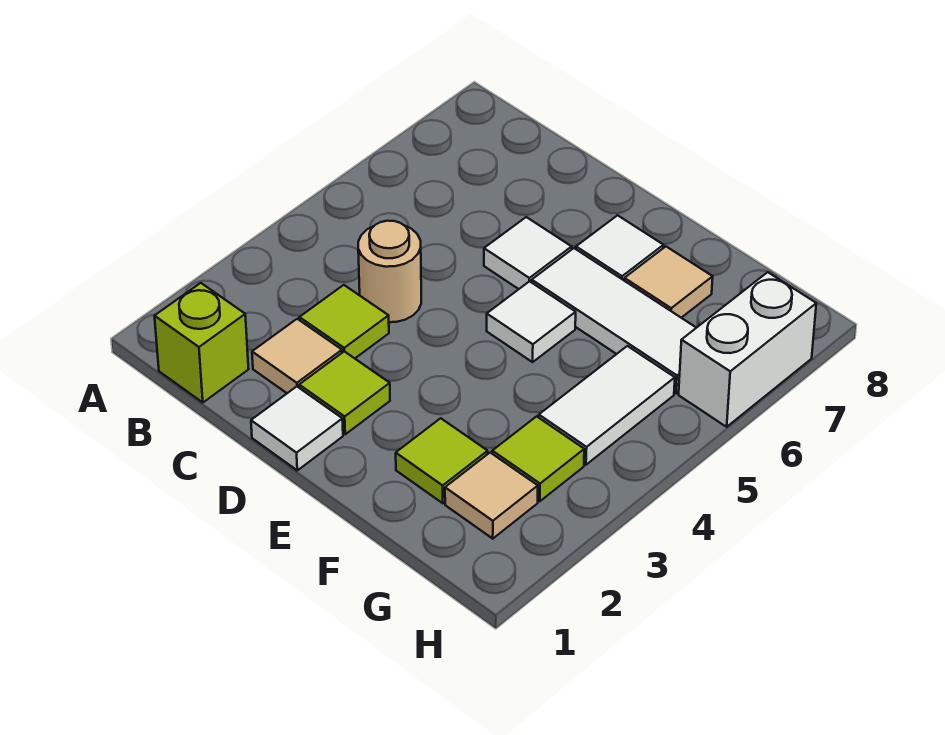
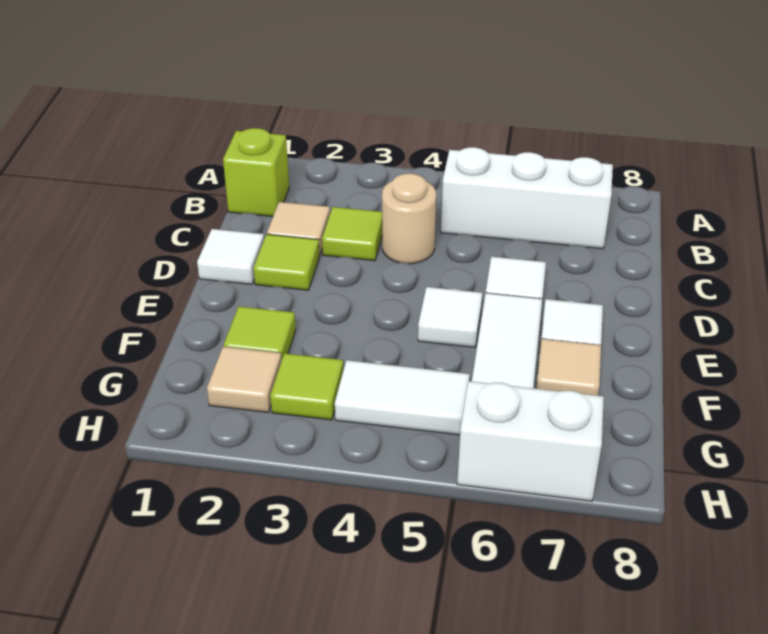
none -> white 1x3 brick [441,147,613,249]

